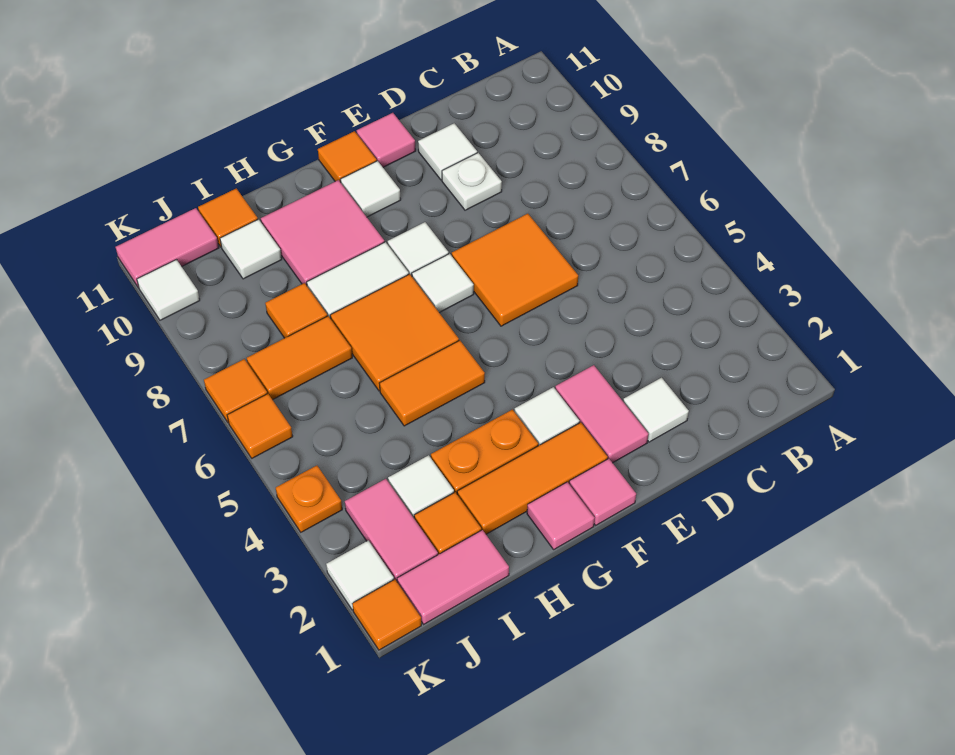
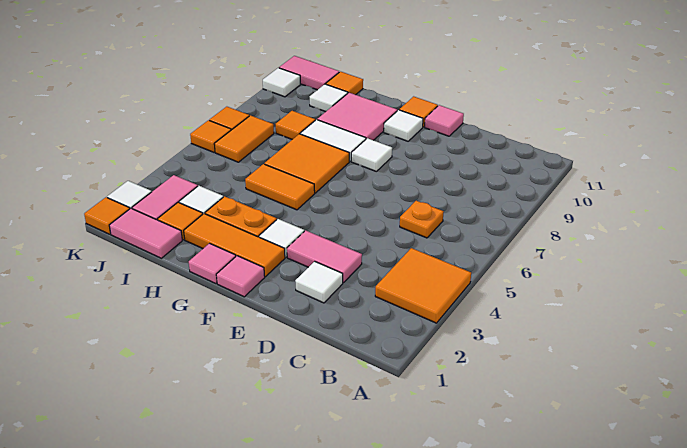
orange 2x2 tile [452,214,578,326] -> orange 2x2 tile moved to [375,248,471,323]
white 1x1 plate [442,153,502,210] -> none
white 1x1 tile [418,123,477,180] -> none
pink 1x2 tile [555,365,648,463] -> pink 1x2 tile turned to [287,230,362,283]
white 1x1 tile [412,254,474,313] -> none
orange 1x2 tile [247,316,352,400] -> orange 1x2 tile turned to [214,115,274,162]
orange 1x1 plate [276,466,342,532] -> orange 1x1 plate moved to [400,201,444,238]

